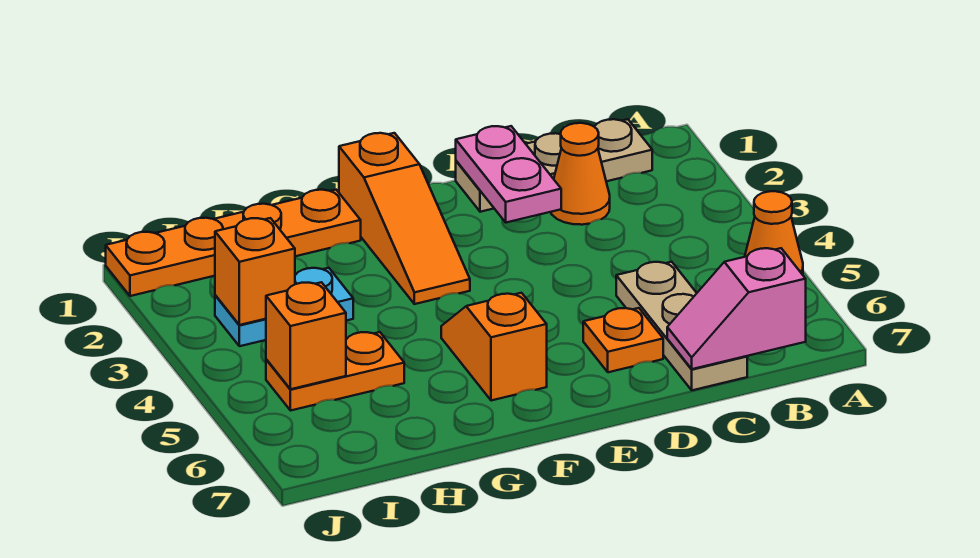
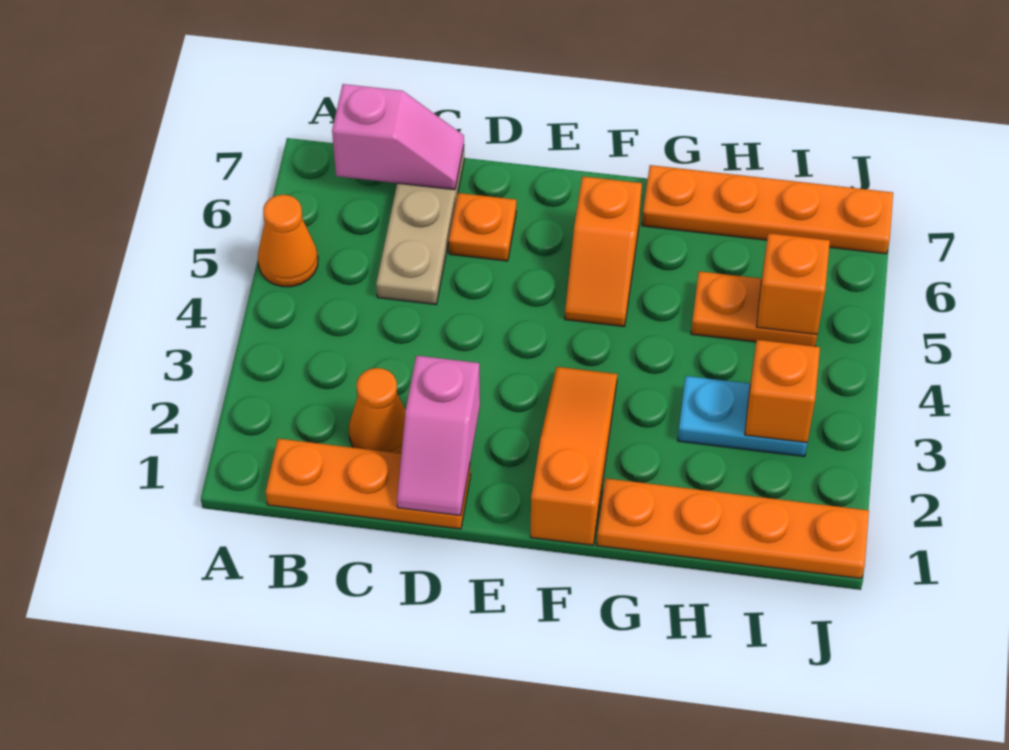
tan 1x3 plate [456,119,652,212] -> orange 1x3 plate [266,439,471,529]
pink 1x2 plate [456,126,561,223] -> pink 1x2 slope [397,356,480,516]
none -> orange 1x4 plate [642,165,893,254]

